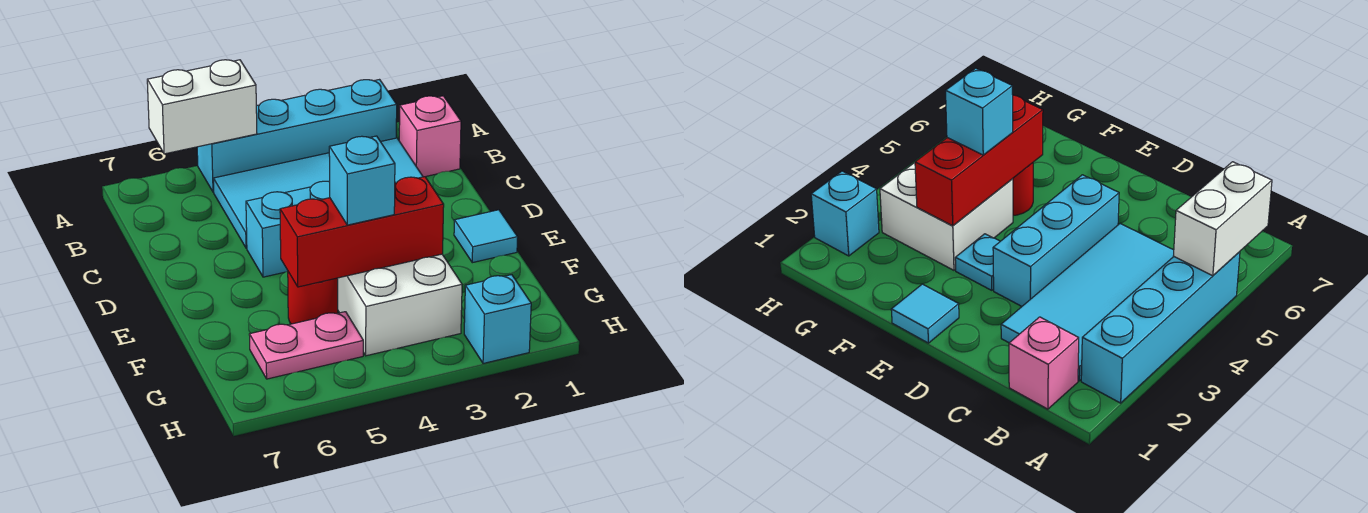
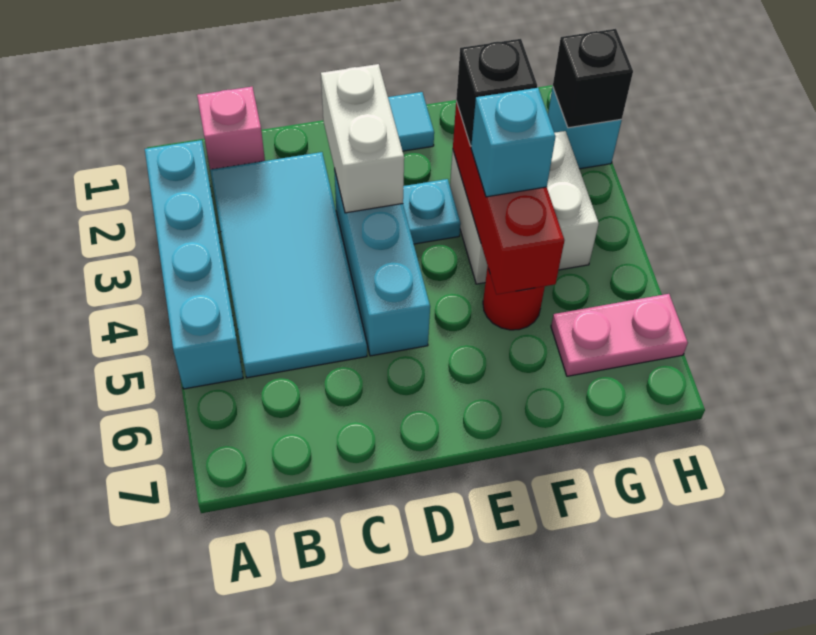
white 1x2 brick [147,60,257,154] -> white 1x2 brick moved to [321,64,404,213]
none -> black 1x1 brick [456,39,537,146]
pink 1x2 plate [249,312,363,379] -> pink 1x2 plate turned to [551,294,688,376]
none -> black 1x1 brick [553,29,633,128]

